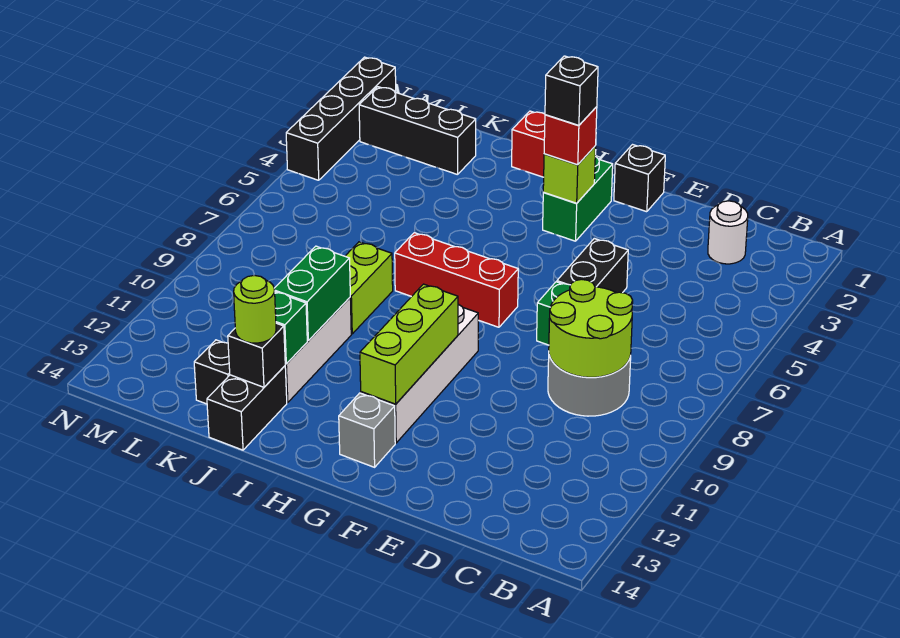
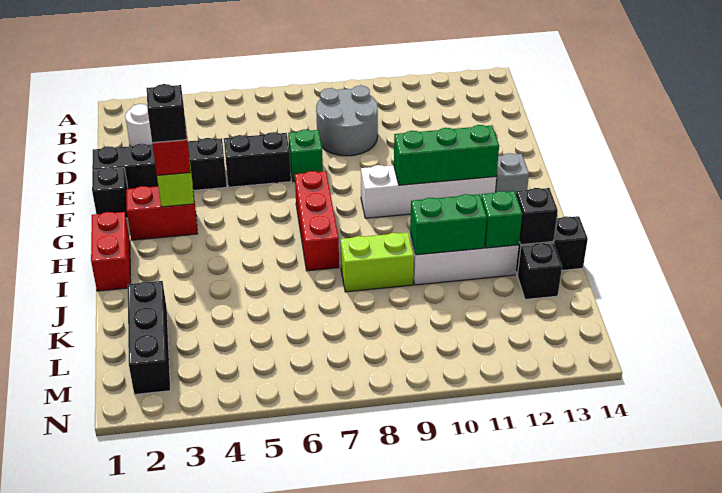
lime 2x2 round brick [549,280,633,377] -> none
green 1x2 brick [543,157,613,241] -> red 1x2 brick [126,186,197,240]
lime 1x3 brick [360,284,458,404] -> green 1x3 brick [394,125,499,185]
lime 1x1 round brick [234,275,276,343] -> none
black 1x4 brick [286,57,396,180] -> black 1x4 brick moved to [92,138,227,190]

